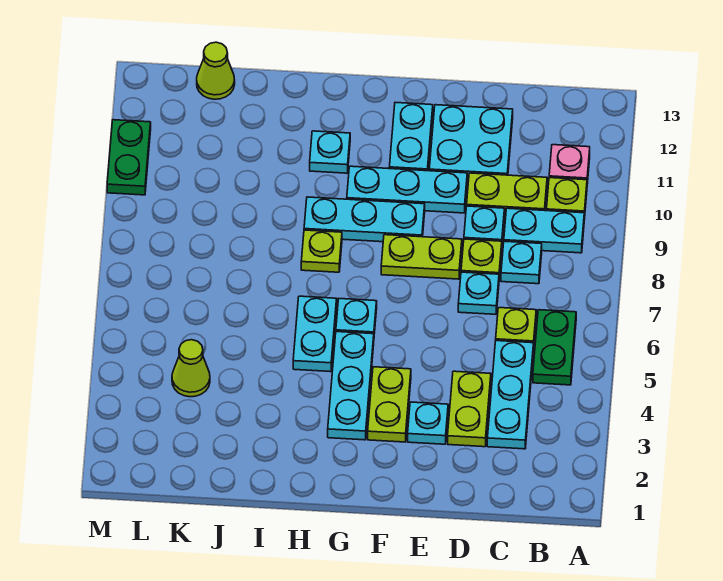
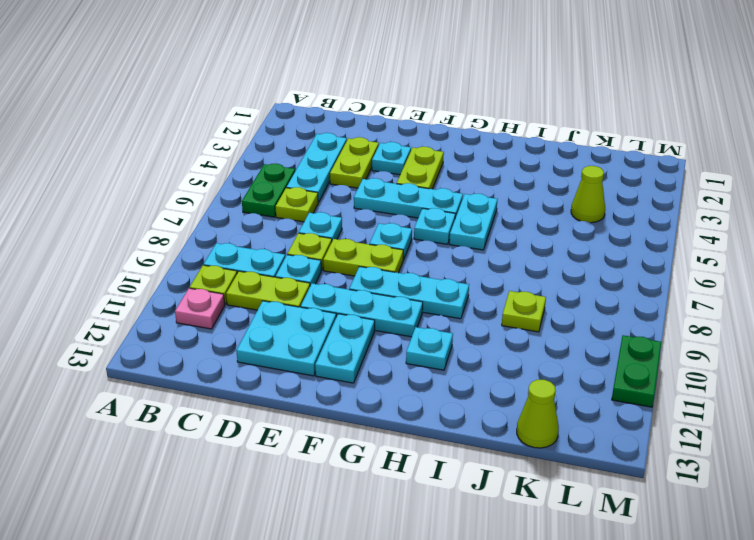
cyan 1x1 plate [501,241,542,284] -> cyan 1x1 plate moved to [370,223,412,260]
cyan 1x3 plate [328,332,374,440] -> cyan 1x3 plate turned to [354,178,463,218]
lime 1x1 plate [301,230,342,272] -> lime 1x1 plate moved to [502,291,546,332]

